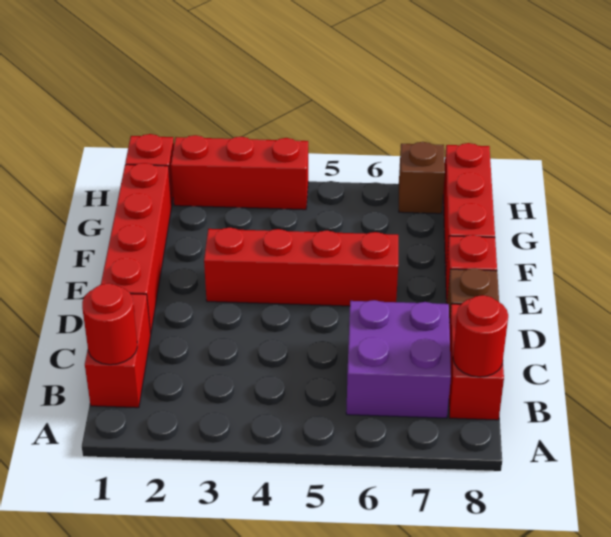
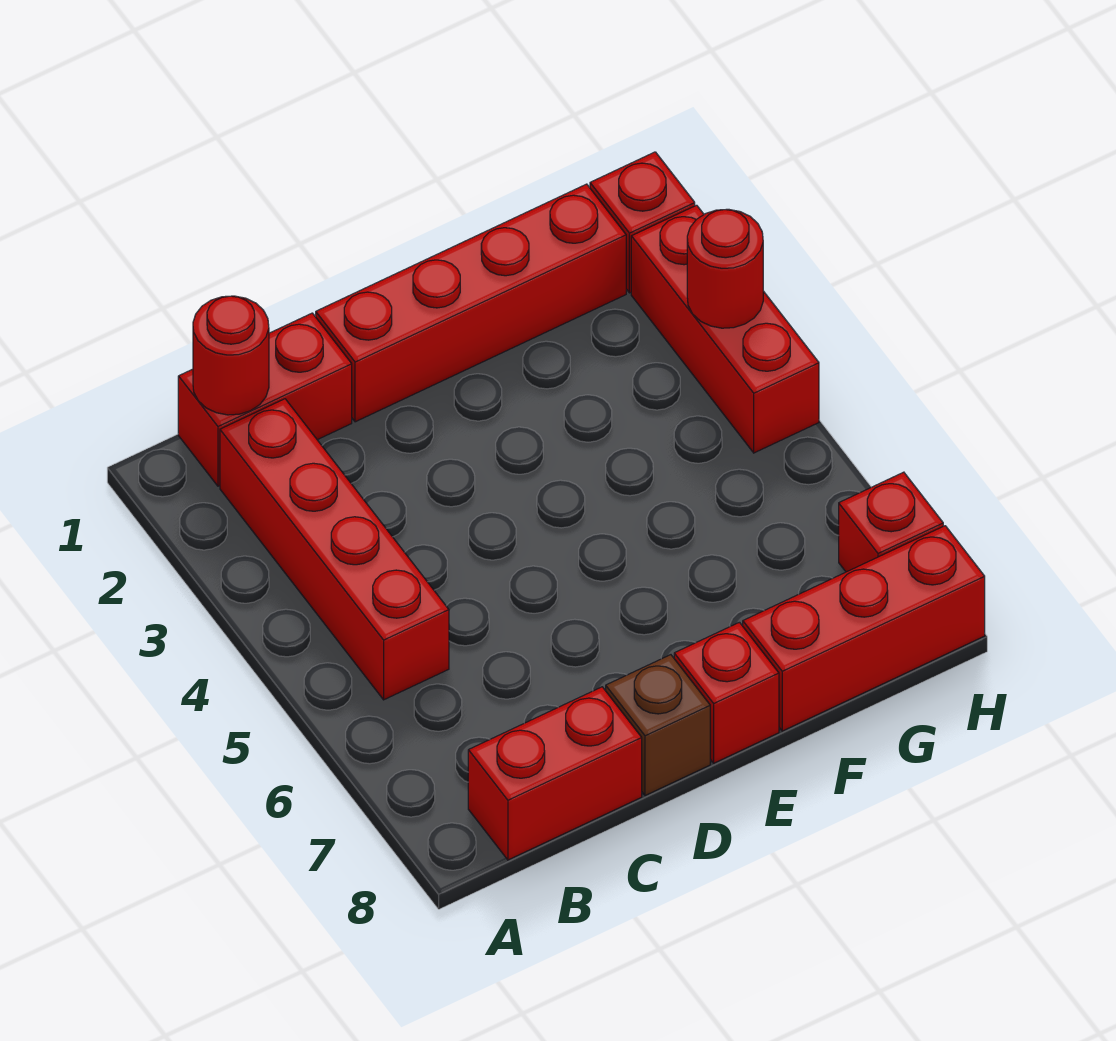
purple 2x2 brick [346,300,451,418] -> none
red 1x1 round brick [453,295,508,377] -> red 1x1 round brick moved to [687,209,763,328]
red 1x4 brick [204,228,398,306] -> red 1x4 brick moved to [220,399,449,700]
brown 1x1 brick [399,142,445,214] -> red 1x1 brick [839,472,943,572]

